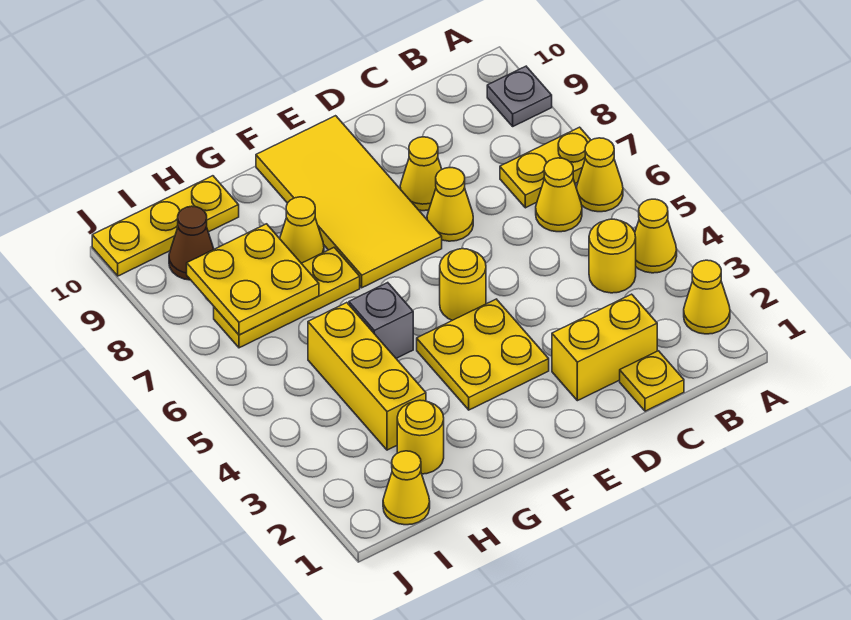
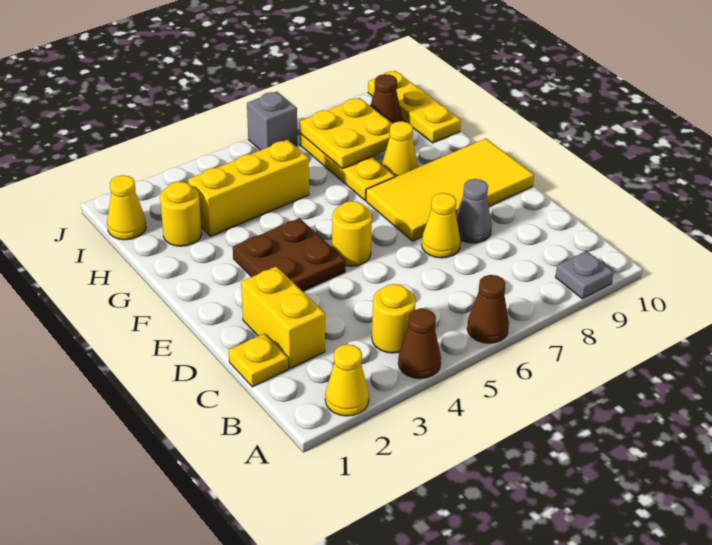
yellow 1x1 cone [635,199,677,273] -> brown 1x1 cone [398,309,441,379]
yellow 1x1 cone [577,138,623,212] -> brown 1x1 cone [467,275,509,343]
yellow 1x2 plate [500,127,591,208] -> none
yellow 1x1 cone [536,158,582,232] -> none
yellow 1x1 cone [400,137,442,211] -> grey 1x1 cone [456,179,492,243]
yellow 2x2 plate [417,299,549,410] -> brown 2x2 plate [233,218,345,291]
grey 1x1 brick [349,283,413,358] -> grey 1x1 brick moved to [247,92,297,150]

